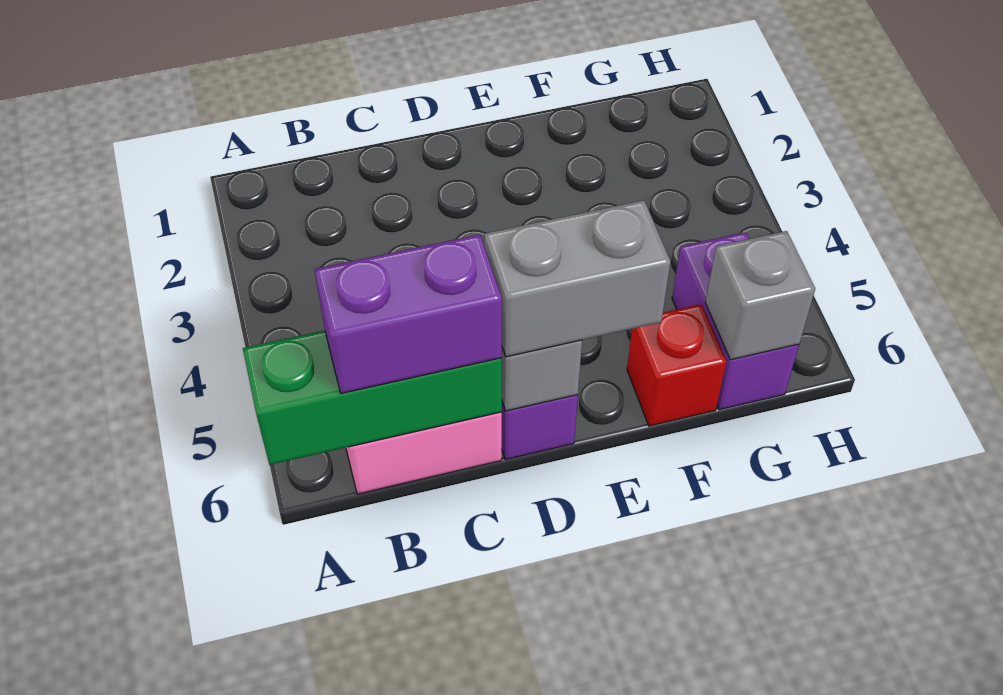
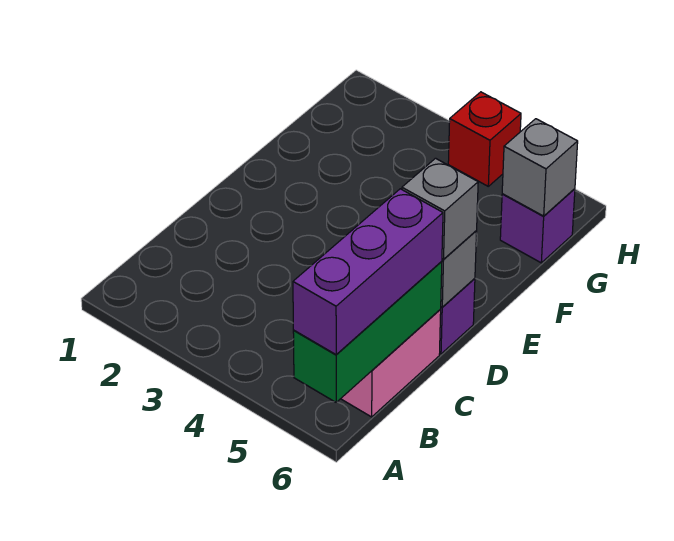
purple 1x2 brick [315,235,502,393] -> purple 1x3 brick [293,189,443,355]
grey 1x2 brick [484,200,671,357] -> grey 1x1 brick [402,158,478,259]
red 1x1 brick [627,304,726,426] -> red 1x1 brick moved to [448,92,521,186]
purple 1x2 brick [672,232,799,410] -> purple 1x1 brick [500,189,575,263]

